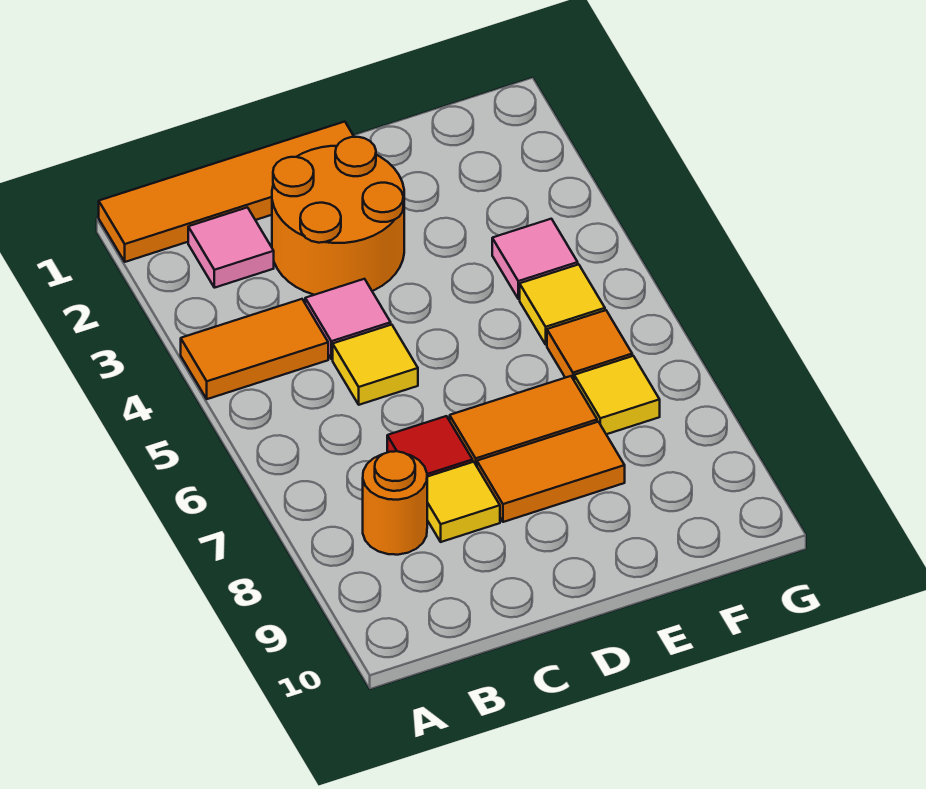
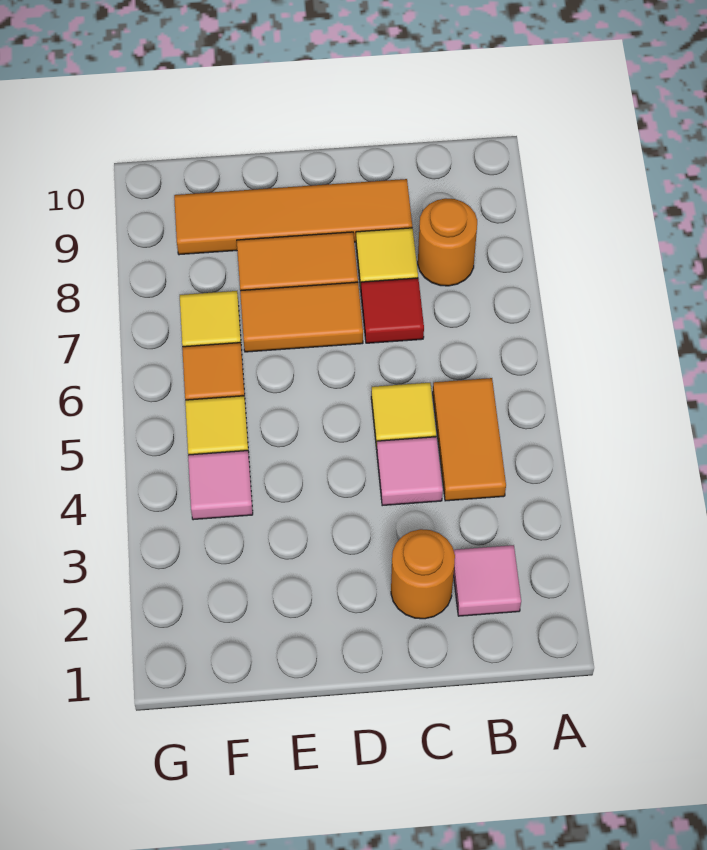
orange 1x4 tile [99,122,354,262] -> orange 1x4 tile moved to [174,179,412,255]
orange 1x2 tile [181,299,328,399] -> orange 1x2 tile turned to [433,378,506,501]
orange 2x2 round brick [272,137,404,295] -> orange 1x1 round brick [391,529,455,619]

